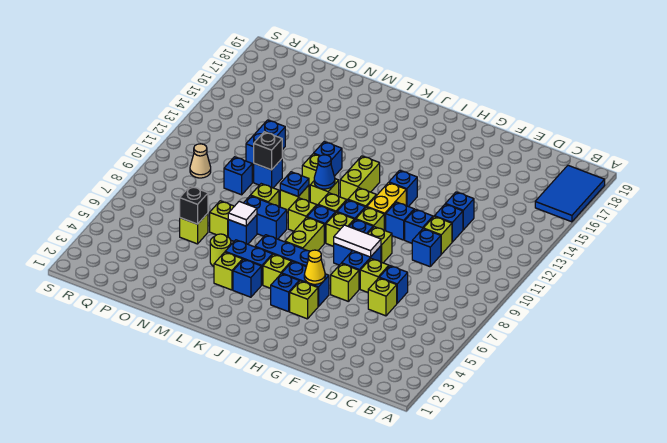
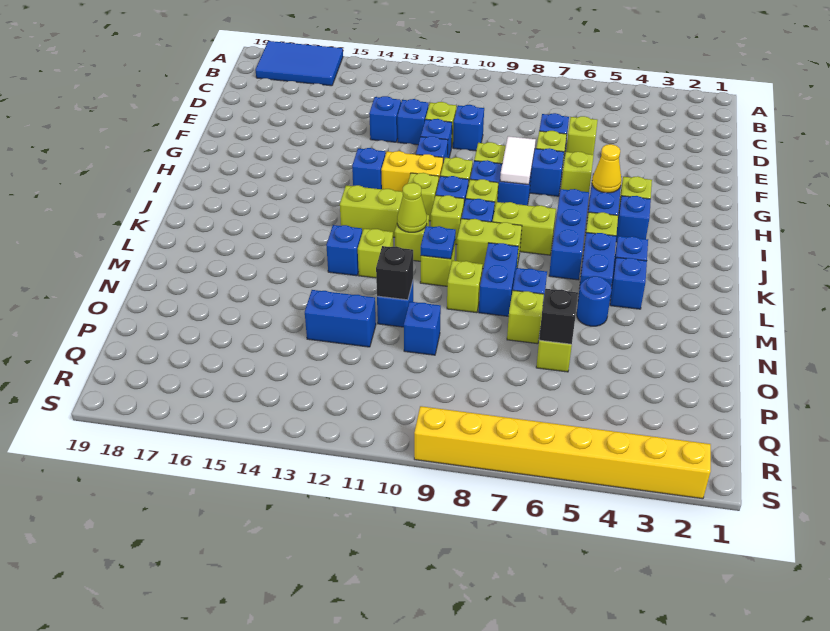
lime 1x1 brick [288,198,317,231] -> lime 1x2 brick [456,219,522,269]
blue 1x1 cone [314,155,335,189] -> lime 1x1 cone [397,183,427,232]
lime 1x1 brick [214,252,243,290] -> blue 1x1 brick [610,257,647,309]
lime 1x1 round brick [210,234,231,266] -> blue 1x1 round brick [577,276,612,326]
white 1x1 tile [228,201,257,226] -> none
tan 1x1 cone [190,144,211,178] -> none
none -> yellow 1x8 brick [414,406,711,499]

